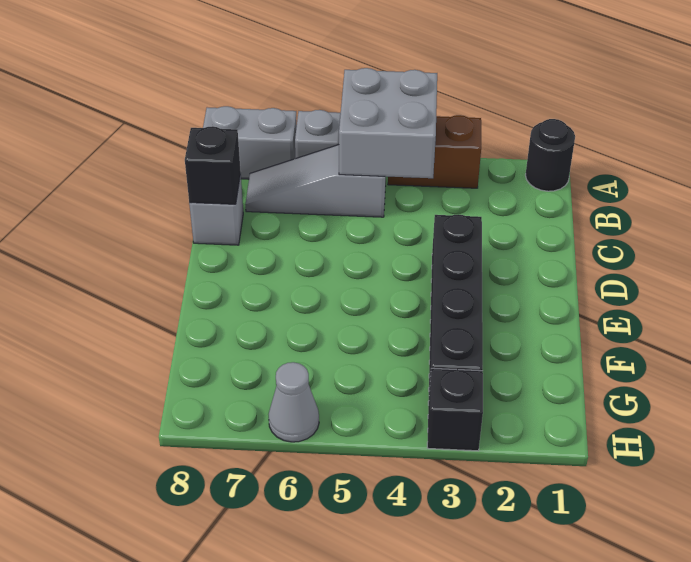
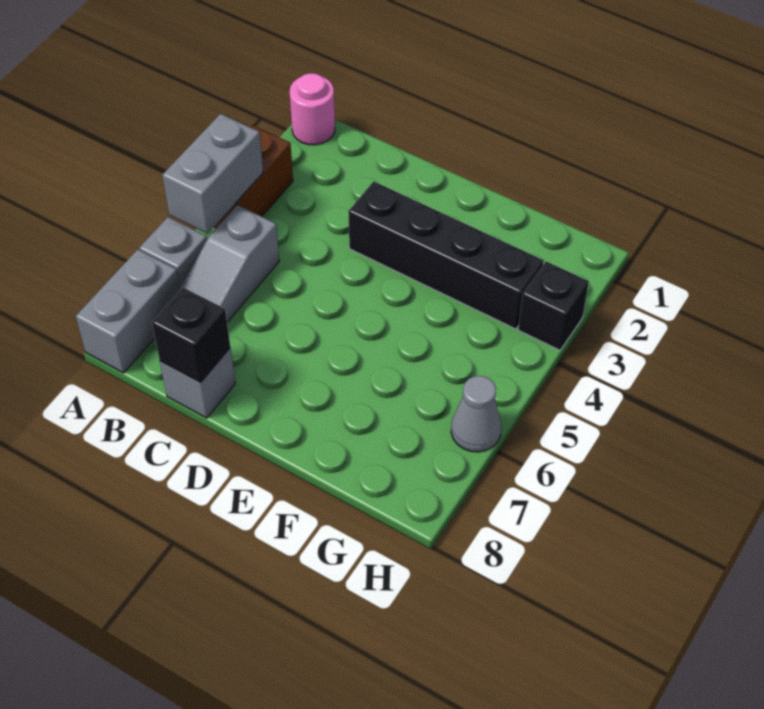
black 1x1 round brick [526,119,575,191] -> pink 1x1 round brick [290,73,335,145]
grey 2x2 brick [339,68,437,178] -> grey 1x2 brick [162,114,263,234]

